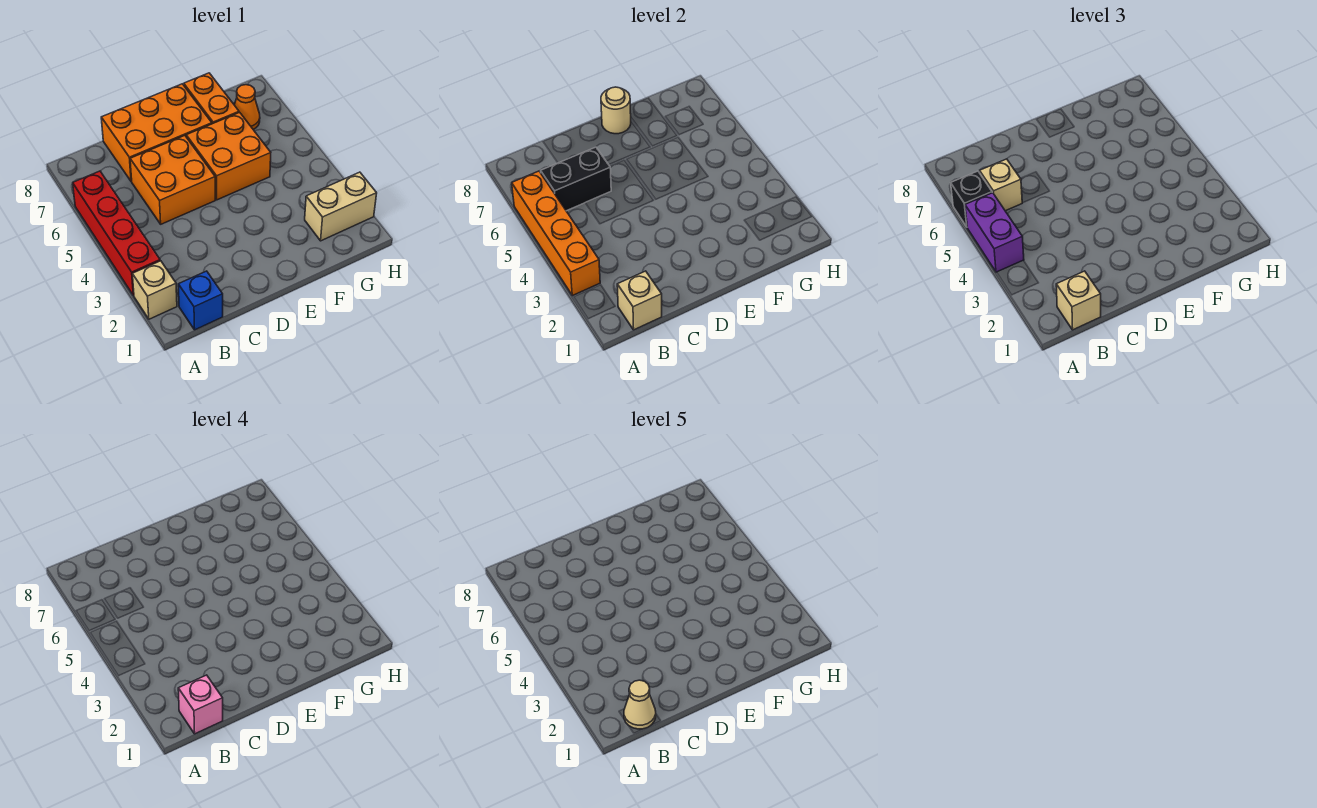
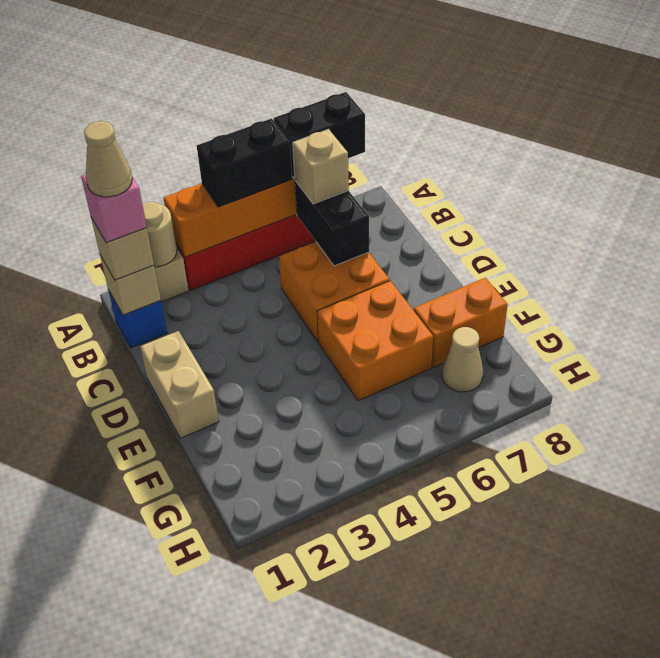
purple 1x2 brick [965,193,1024,272] -> black 1x2 brick [197,119,292,207]
black 1x1 brick [951,171,992,227] -> black 1x2 brick [274,92,365,179]
orange 2x3 brick [101,84,212,181] -> none
tan 1x1 round brick [601,87,631,134] -> tan 1x1 round brick moved to [142,202,177,267]
tan 1x2 brick [305,172,377,241] -> tan 1x2 brick moved to [140,331,219,438]
orange 1x1 cone [234,85,260,129] -> tan 1x1 cone [442,327,483,392]

